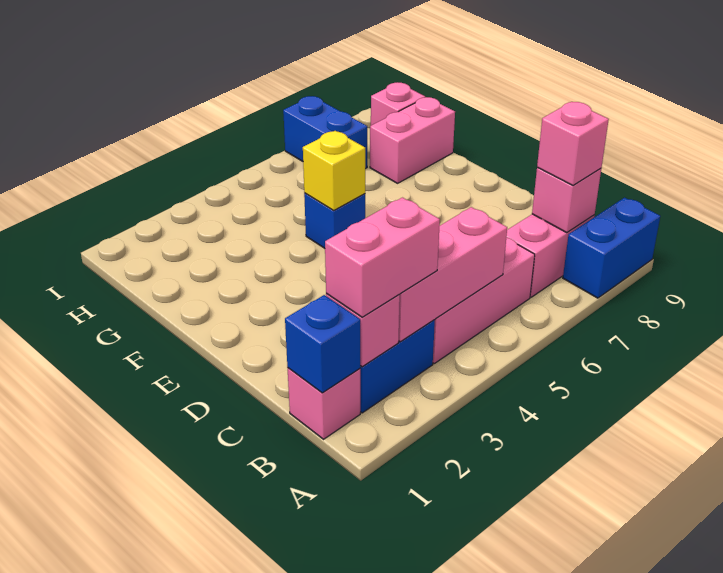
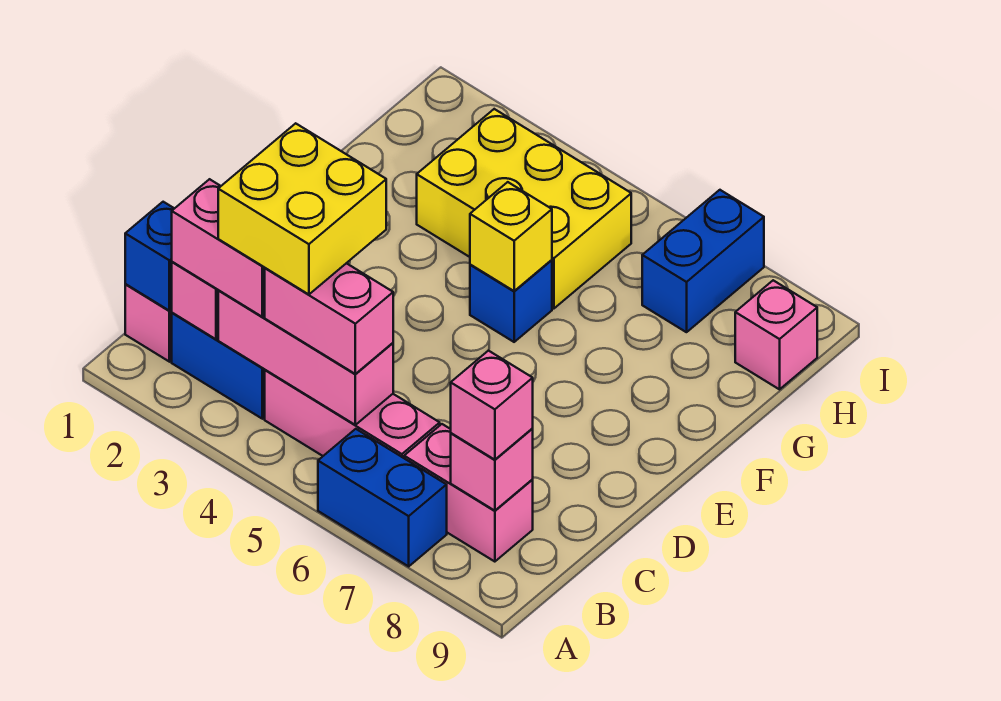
blue 1x2 brick [563,198,660,298] -> blue 1x2 brick moved to [318,429,447,566]
none -> yellow 2x2 brick [218,123,386,294]
none -> yellow 2x3 brick [417,109,631,309]
pink 1x2 brick [370,97,455,183] -> pink 1x2 brick moved to [265,263,393,374]

